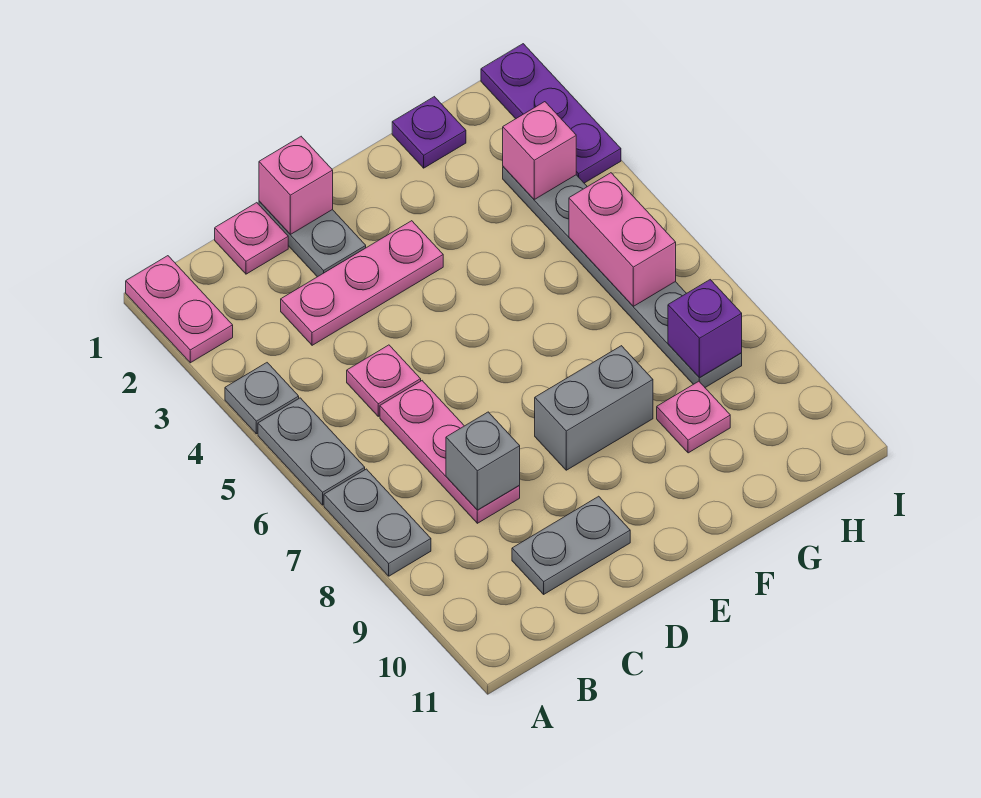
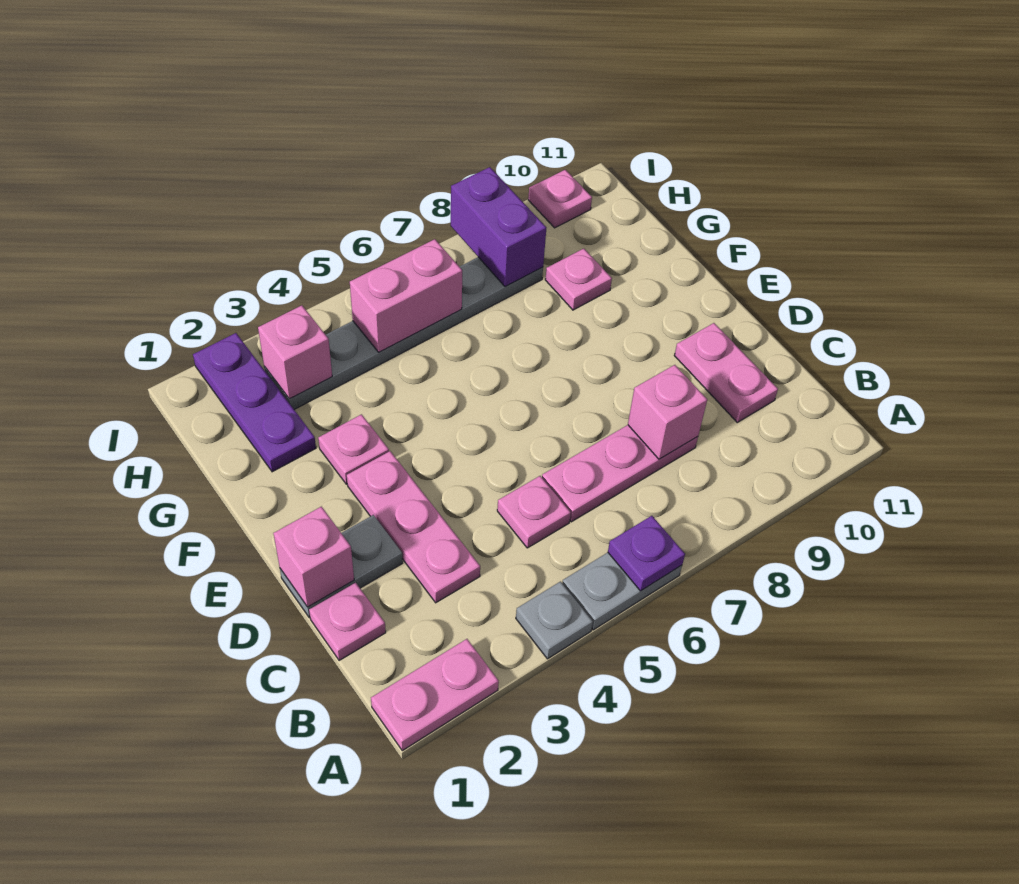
grey 1x2 plate [324,469,431,576] -> none
grey 1x1 brick [446,412,520,510] -> pink 1x1 brick [628,365,707,459]
grey 1x2 plate [512,496,630,594] -> pink 1x2 plate [674,323,778,422]
grey 1x2 brick [535,346,653,470] -> none
none -> pink 1x1 plate [318,414,389,484]
purple 1x1 plate [392,97,466,168] -> purple 1x1 plate moved to [608,516,685,591]
purple 1x1 brick [668,280,742,378] -> purple 1x2 brick [451,167,546,287]
purple 1x3 plate [481,44,621,183] -> purple 1x3 plate turned to [193,333,316,472]
none -> pink 1x1 plate [528,170,592,228]

